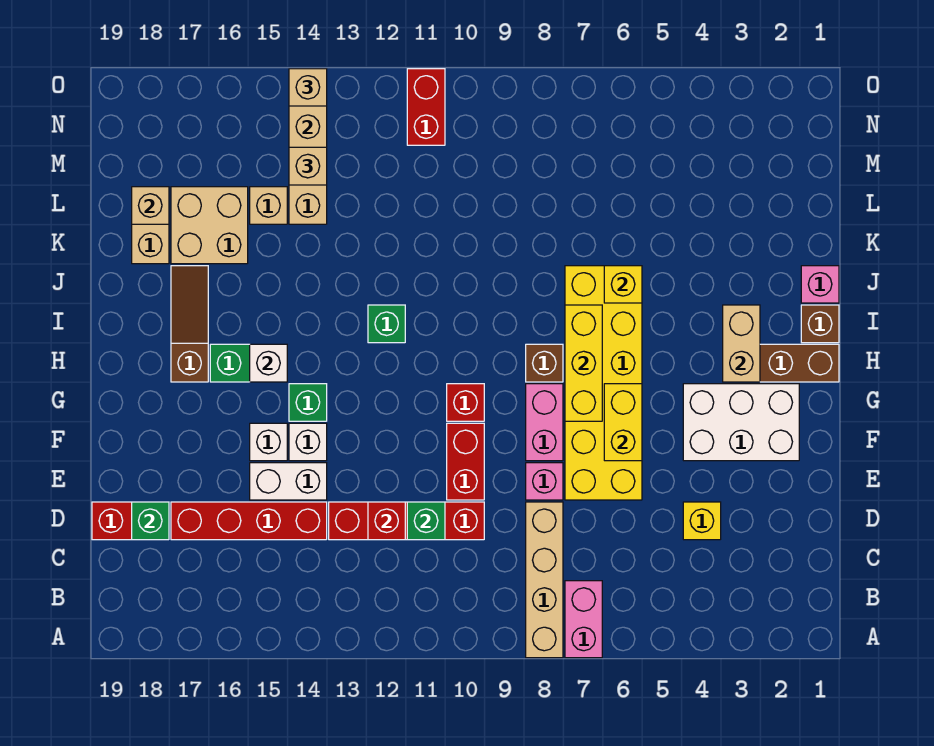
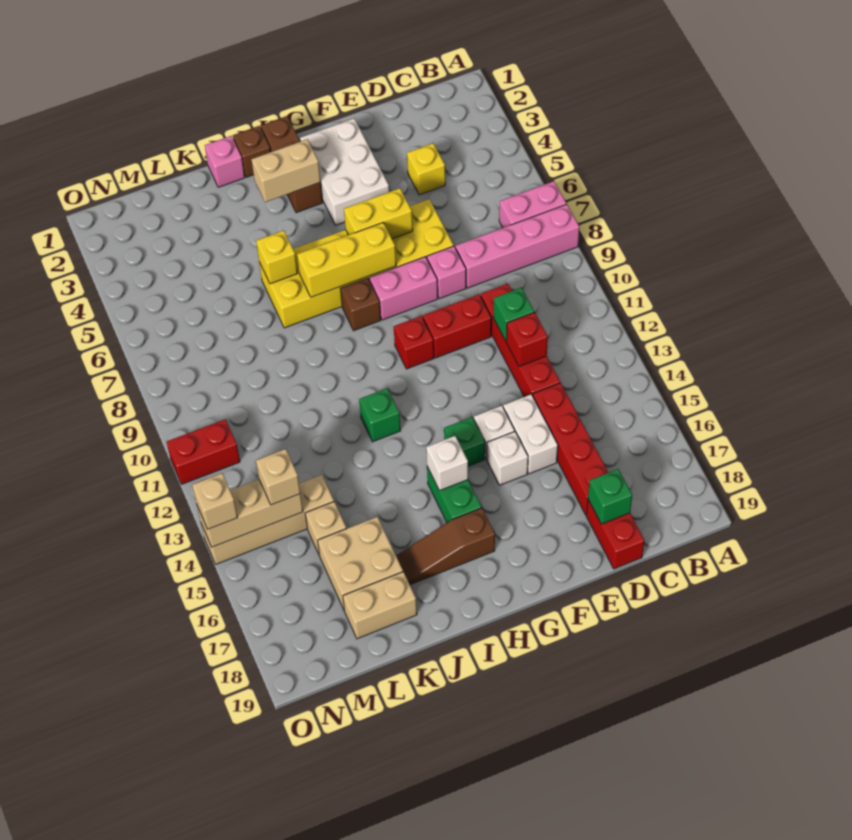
tan 1x4 brick [526,502,563,658] -> pink 1x4 brick [455,204,579,288]
tan 1x1 brick [132,187,169,224] -> none

